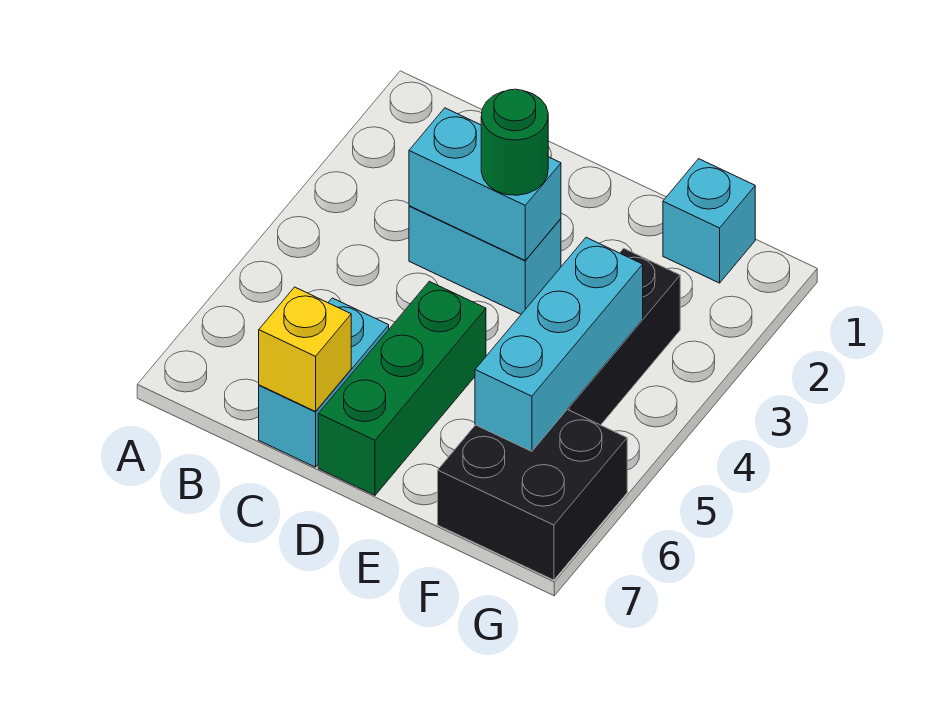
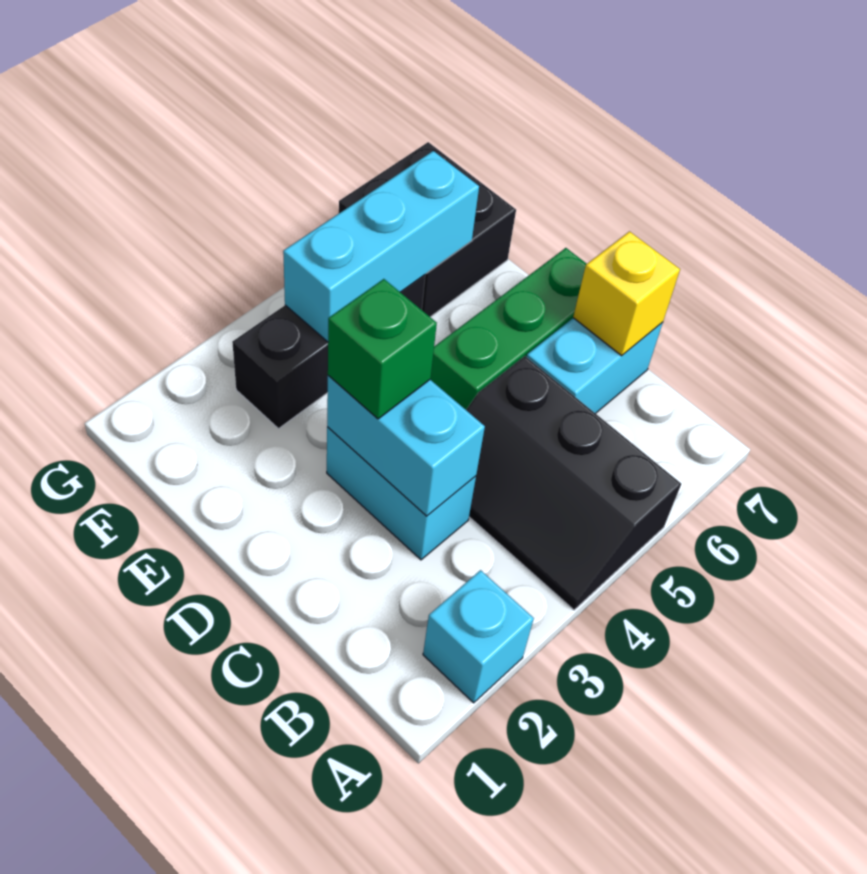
none -> black 2x3 slope [466,356,681,610]
green 1x1 round brick [481,89,548,195] -> green 1x1 brick [328,279,437,419]
cyan 1x1 brick [663,159,755,283] -> cyan 1x1 brick moved to [423,570,534,703]

